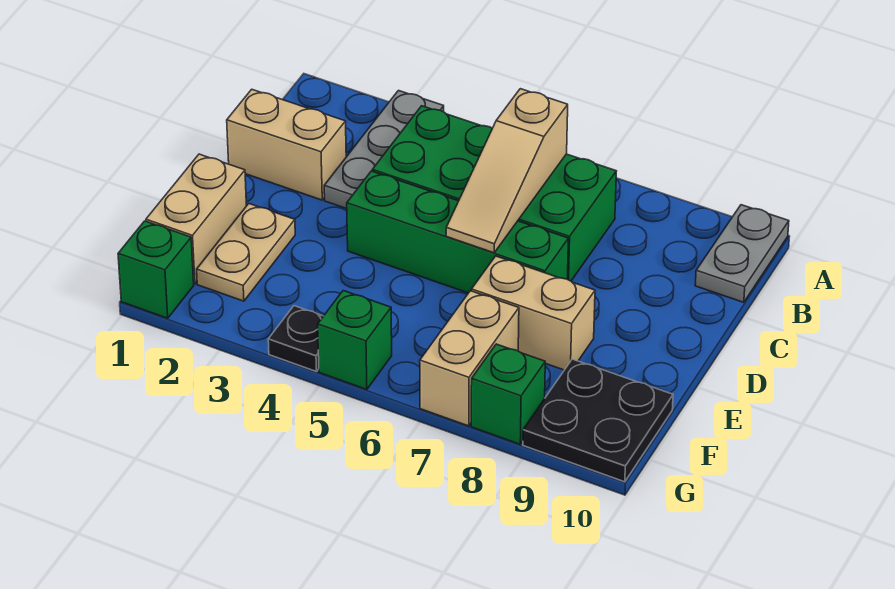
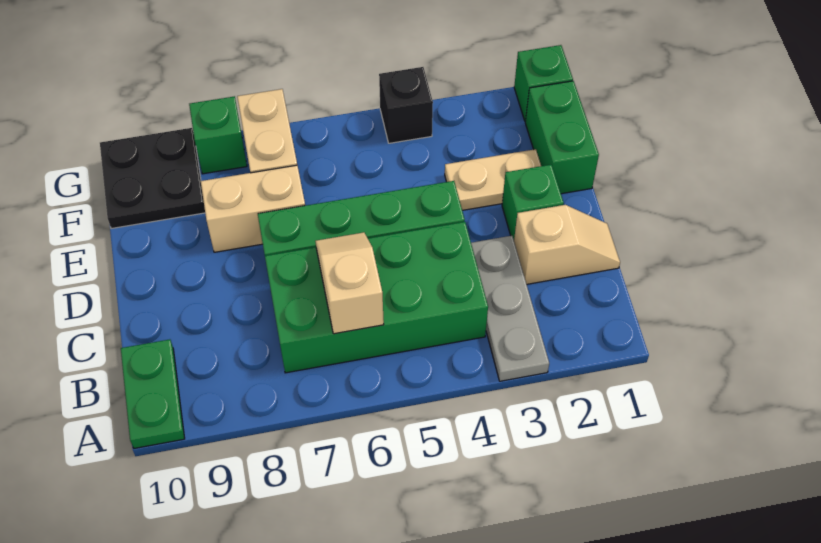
grey 1x2 plate [695,205,789,302] -> green 1x2 plate [121,339,185,448]
tan 1x3 slope [446,89,568,253] -> tan 1x2 slope [316,232,384,334]
tan 1x2 brick [227,89,346,200] -> tan 1x2 slope [514,205,620,284]
tan 1x2 brick [146,154,246,284] -> green 1x2 brick [525,81,599,194]
tan 1x2 plate [197,204,295,301] -> tan 1x2 plate turned to [445,149,541,210]
black 1x1 plate [268,306,323,372] -> black 1x1 brick [379,67,433,143]
green 1x1 brick [318,291,392,390] -> green 1x1 brick moved to [502,165,564,239]

